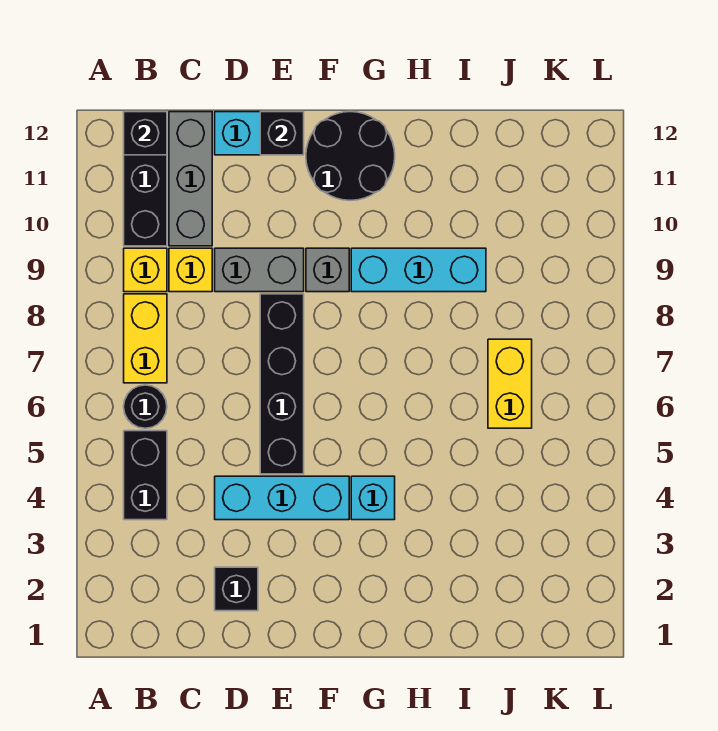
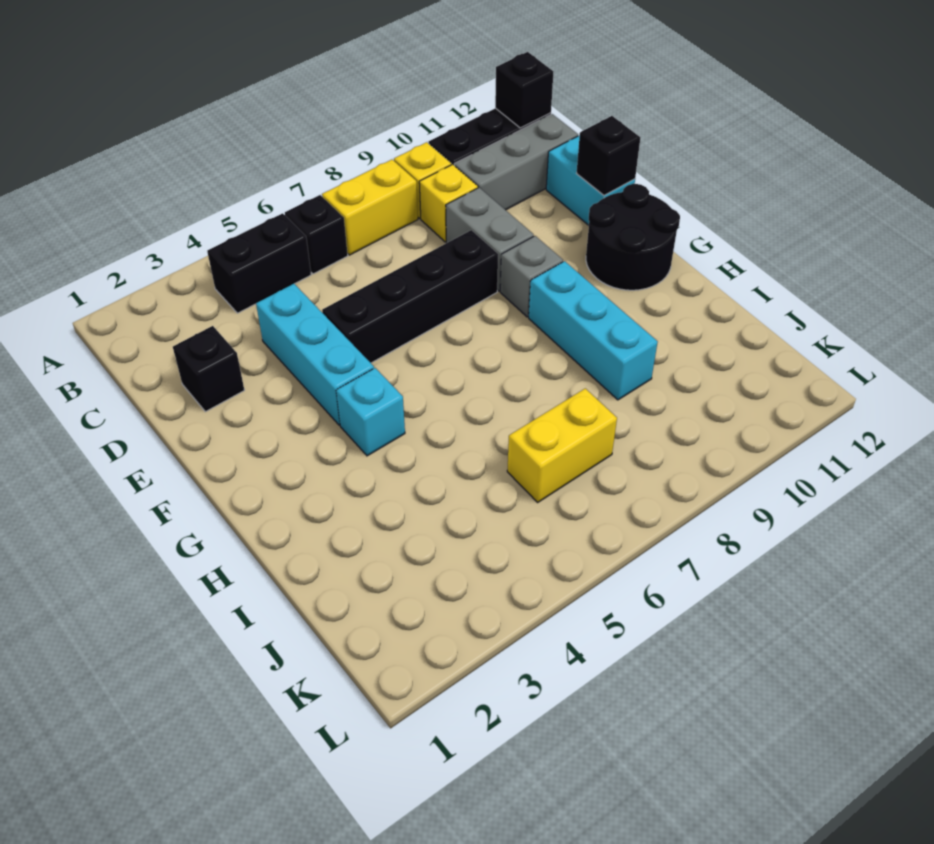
black 1x1 round brick [124,385,167,428] -> black 1x1 brick [285,195,348,274]

